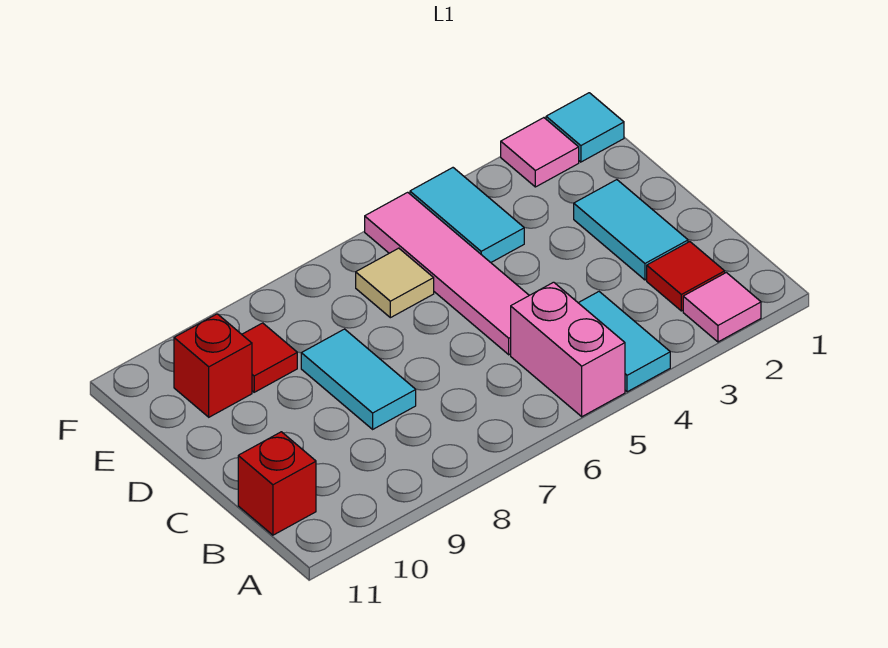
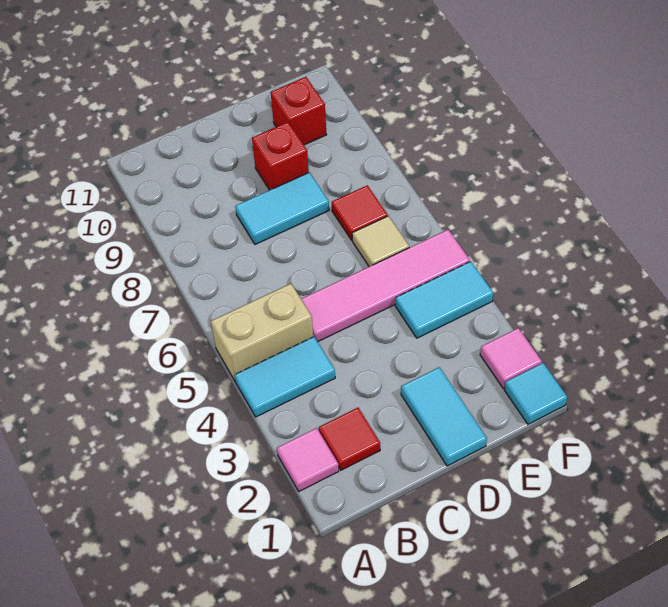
pink 1x2 brick [511,282,625,417] -> tan 1x2 brick [211,283,313,381]
red 1x1 brick [238,432,316,535] -> red 1x1 brick moved to [252,122,309,190]
cyan 1x2 tile [574,180,688,280] -> cyan 1x2 tile turned to [401,367,487,466]
red 1x1 tile [242,323,297,392] -> red 1x1 tile moved to [332,185,388,240]

